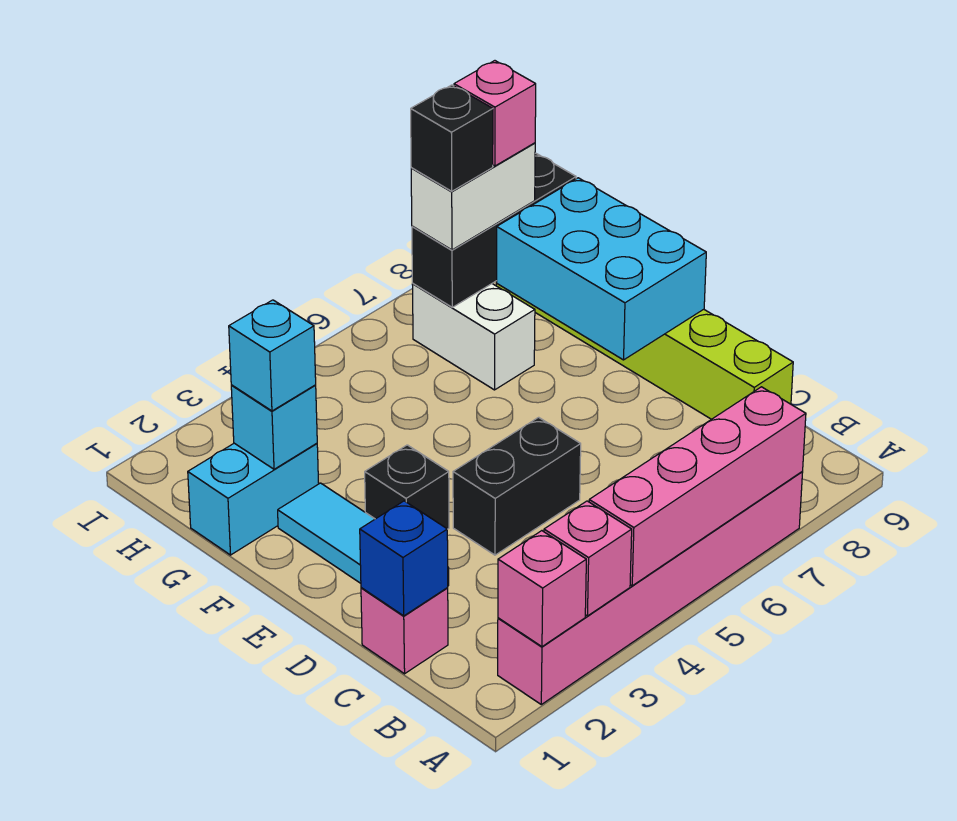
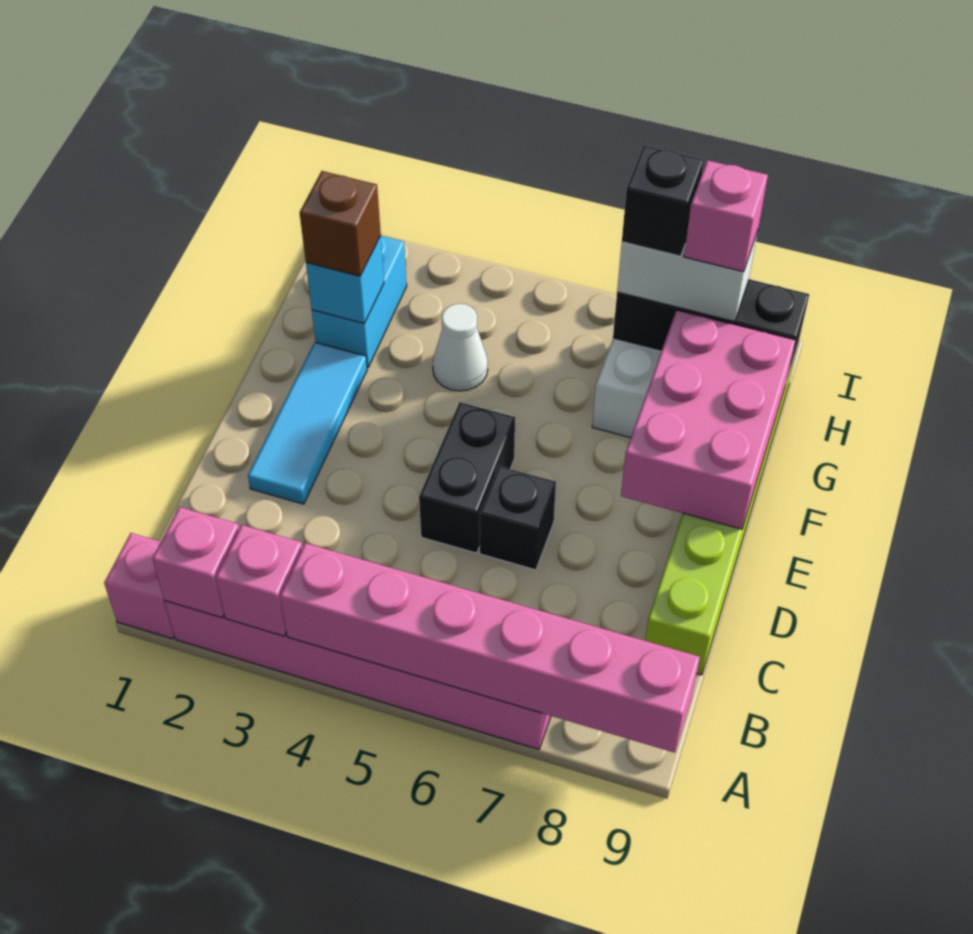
pink 1x4 brick [589,387,806,586] -> pink 1x6 brick [280,543,700,753]
pink 1x1 brick [361,588,448,674] -> pink 1x1 brick moved to [104,533,174,639]
blue 1x1 brick [360,501,448,616] -> none
black 1x2 brick [453,417,581,555] -> black 1x2 brick turned to [419,402,515,553]
black 1x1 brick [365,445,449,529] -> black 1x1 brick moved to [479,466,556,570]
cyan 2x3 brick [497,178,706,360] -> pink 2x3 brick [621,310,796,529]
cyan 1x2 brick [188,443,319,555] -> cyan 1x2 brick turned to [312,236,407,368]
cyan 1x1 brick [229,300,316,411] -> brown 1x1 brick [300,171,381,276]
none -> white 1x1 cone [433,304,488,391]

